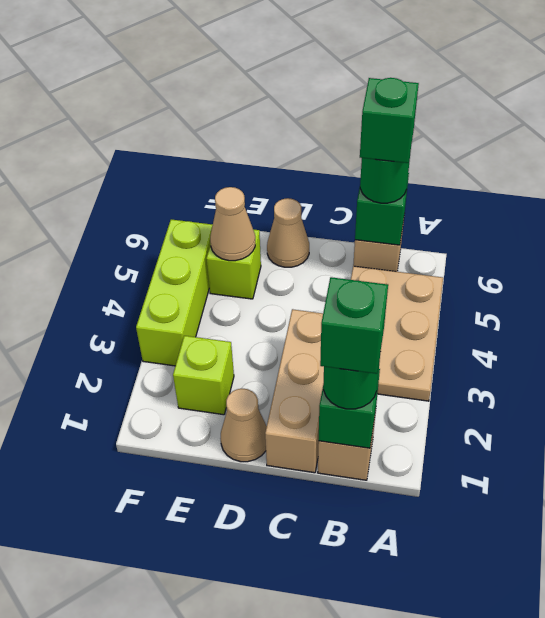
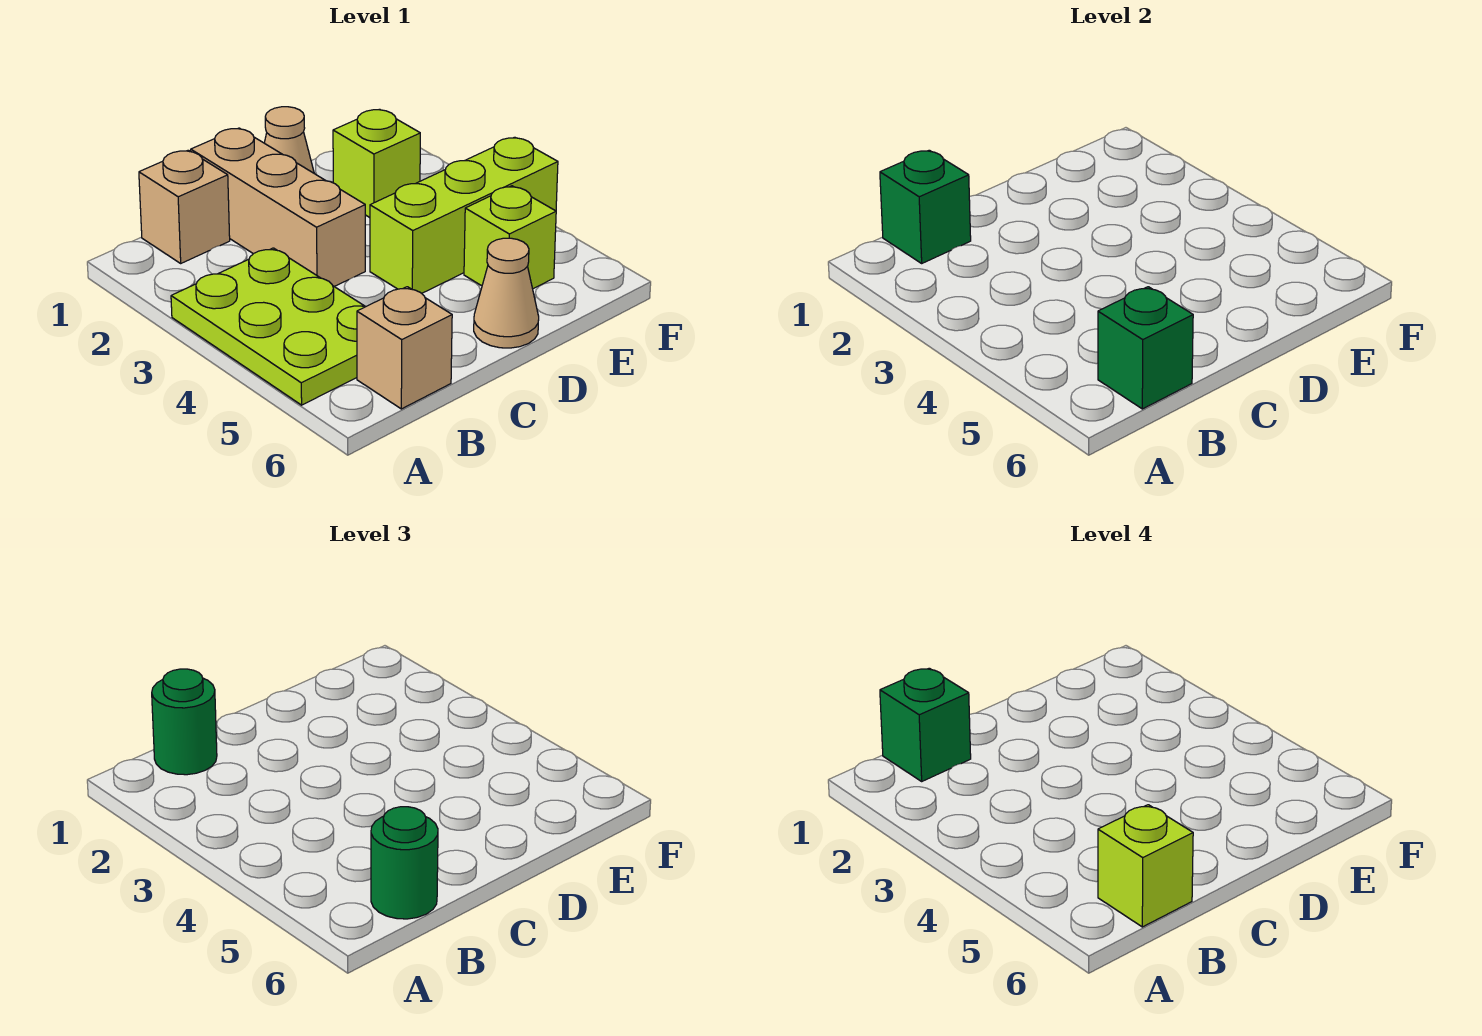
tan 2x3 plate [351,266,443,401] -> lime 2x3 plate [171,248,365,405]
green 1x1 brick [360,78,419,163] -> lime 1x1 brick [1098,805,1193,927]
tan 1x1 cone [210,187,255,261] -> none
lime 1x3 brick [136,219,213,366] -> lime 1x3 brick turned to [370,137,558,293]

